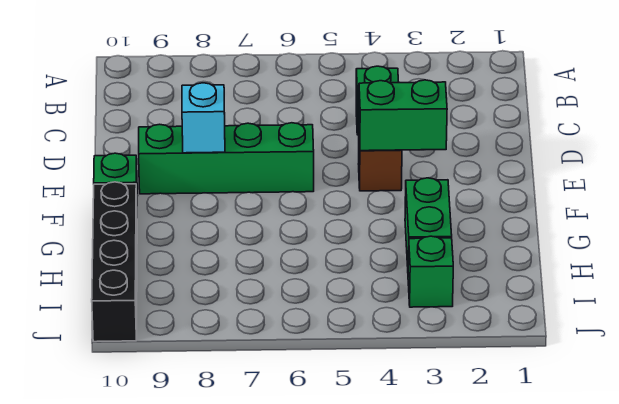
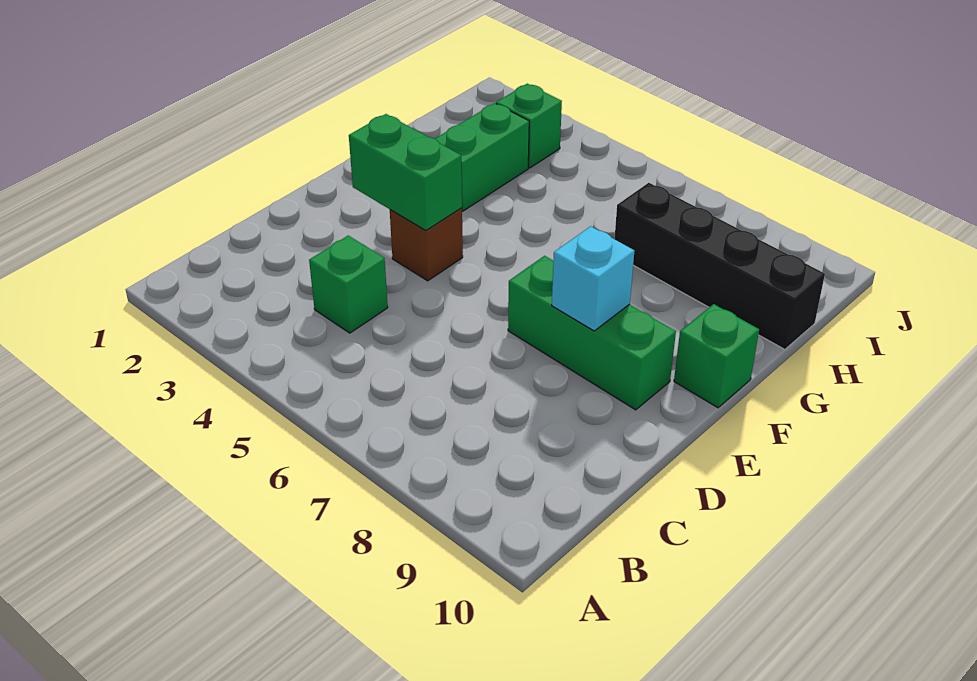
green 1x4 brick [139,123,314,194] -> green 1x3 brick [508,256,676,410]
black 1x4 brick [92,182,137,342] -> black 1x4 brick turned to [615,183,825,349]

